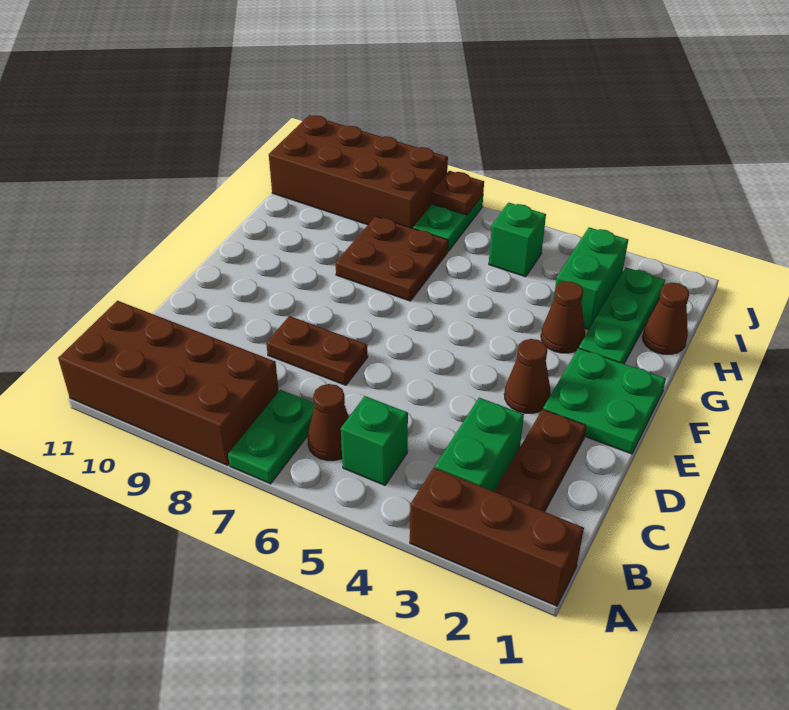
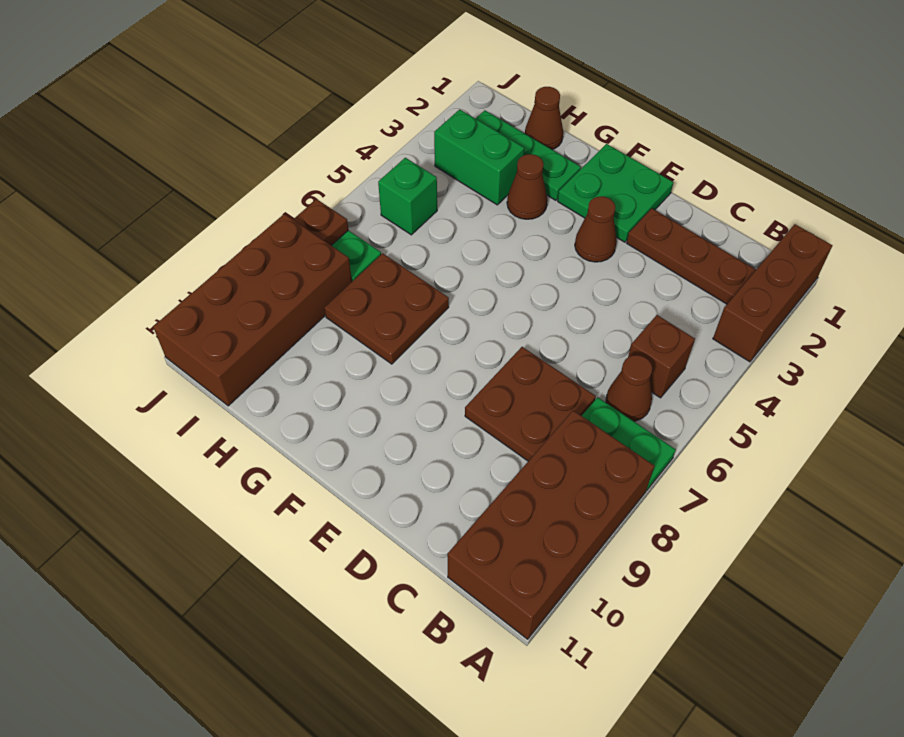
green 1x2 brick [435,398,524,491] -> none
green 1x1 brick [341,396,408,485] -> brown 1x1 brick [628,315,695,398]
brown 1x2 plate [266,316,368,385] -> brown 2x2 plate [465,347,596,461]

